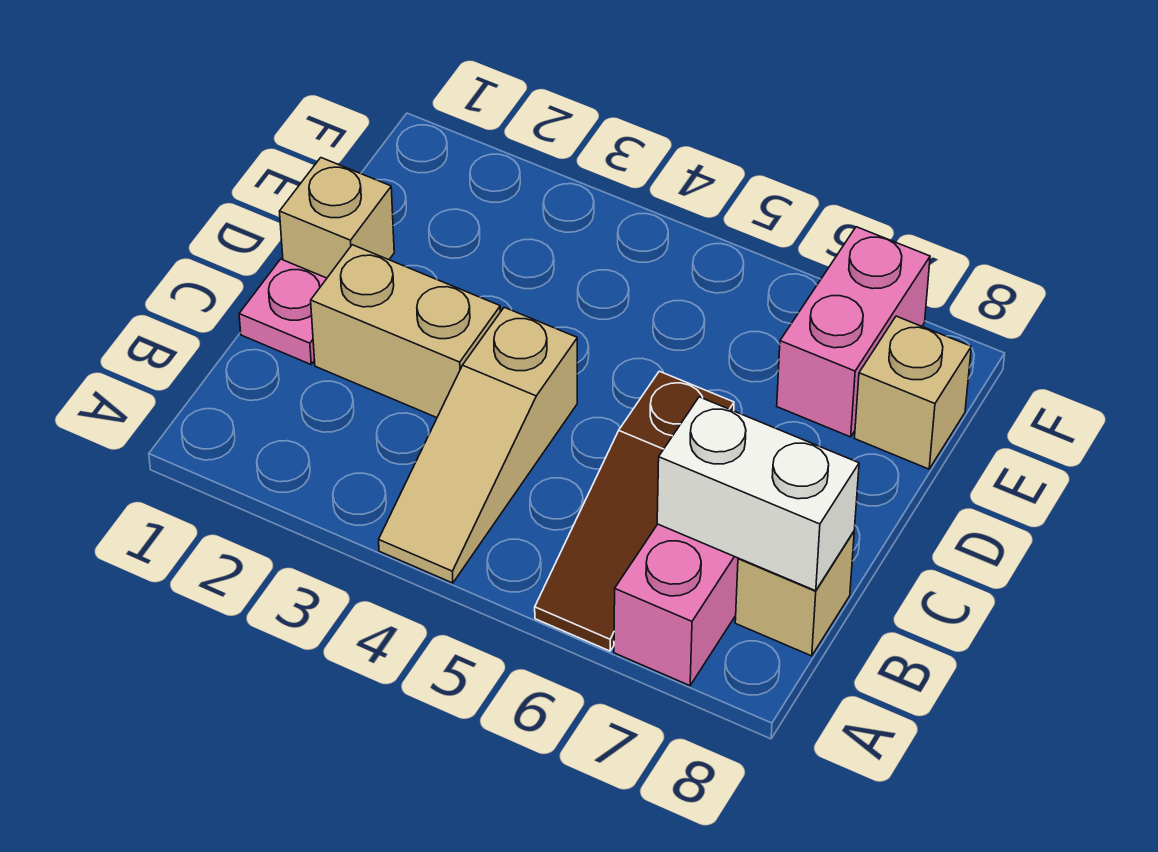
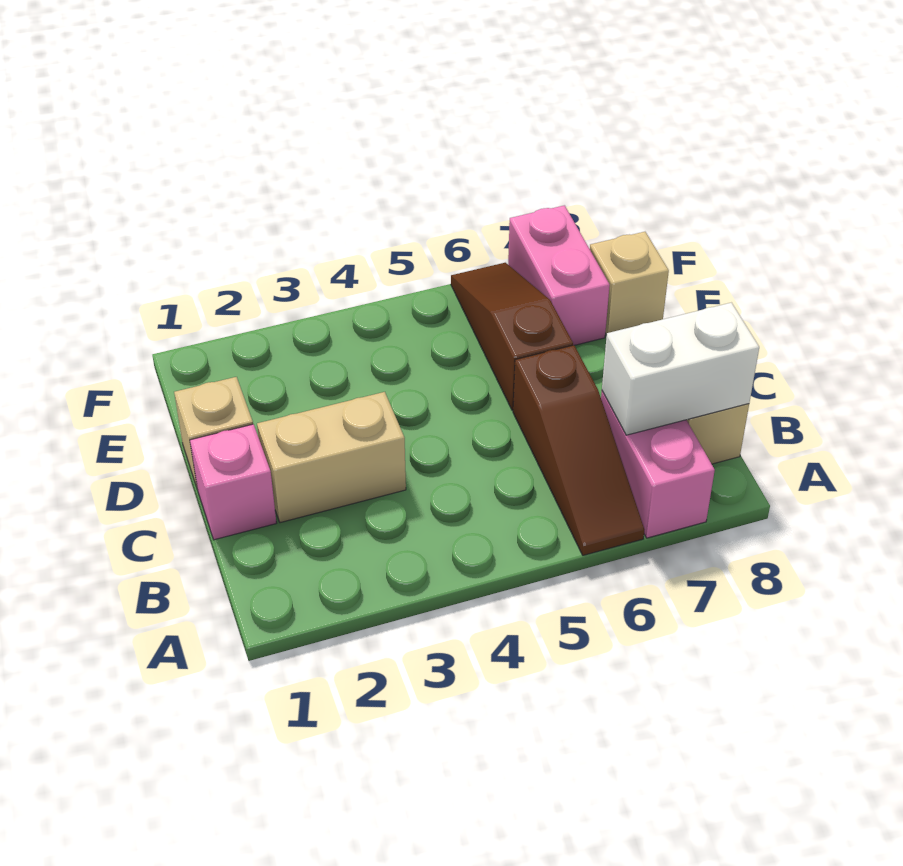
tan 1x3 slope [379,307,577,583] -> none
pink 1x1 plate [239,259,327,364] -> pink 1x1 brick [190,424,276,540]
none -> brown 1x3 slope [451,263,573,410]

